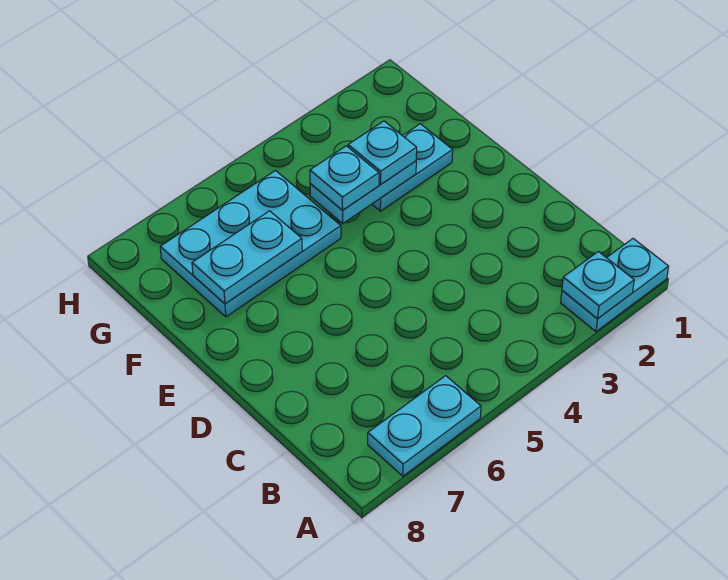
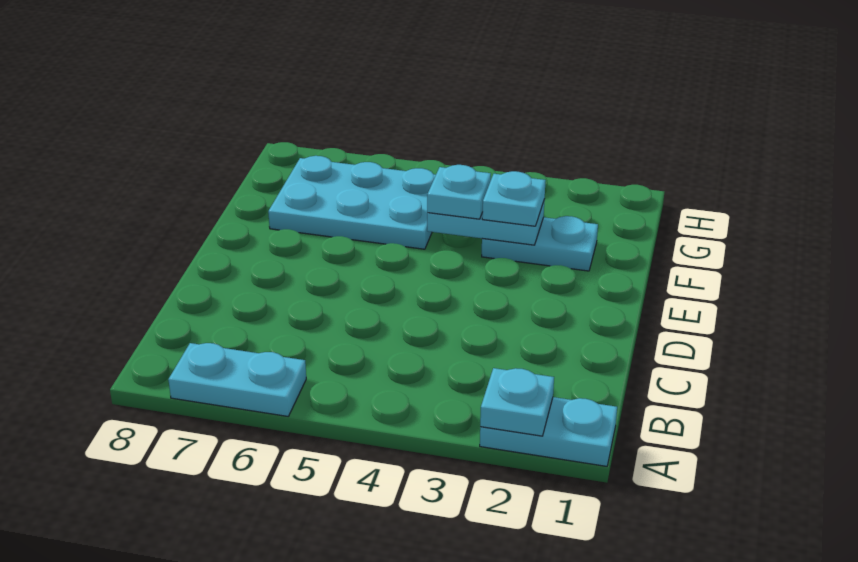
cyan 1x2 plate [192,211,302,304] -> none

